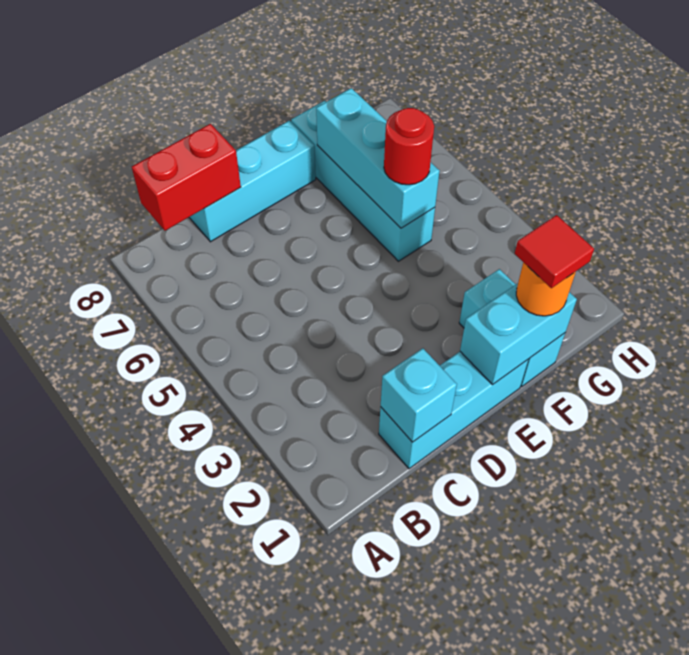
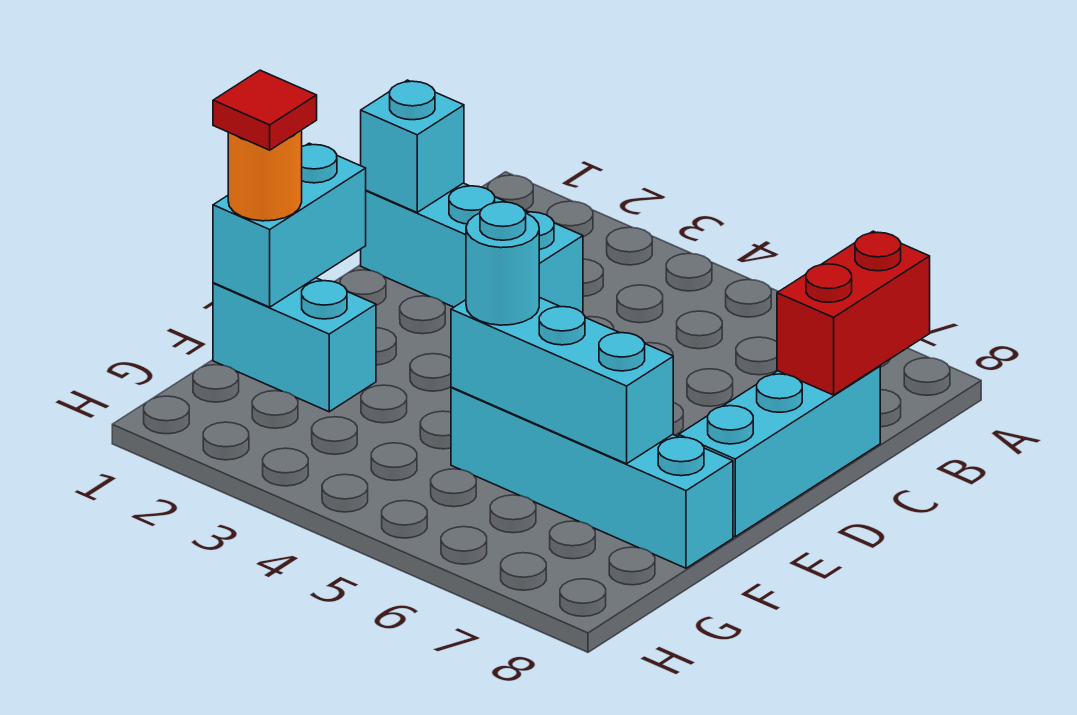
cyan 1x3 brick [379,352,528,469] -> cyan 1x3 brick turned to [361,183,583,313]
red 1x1 round brick [384,108,434,185] -> cyan 1x1 round brick [466,202,539,325]

